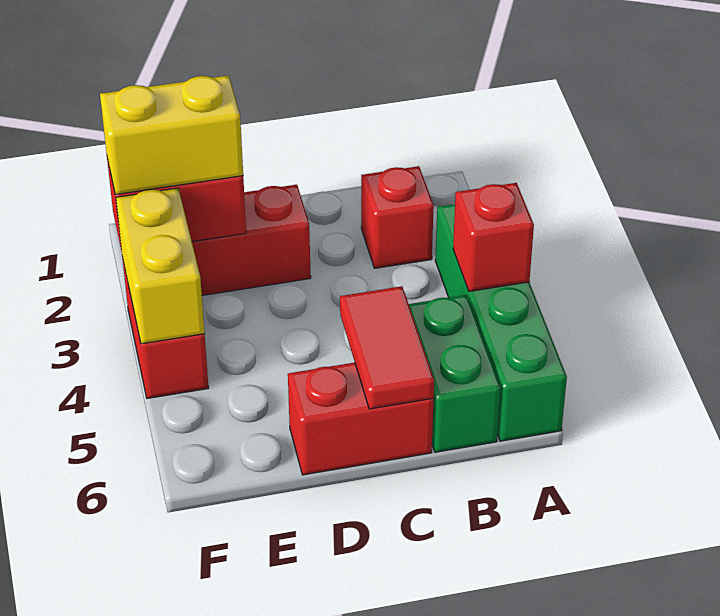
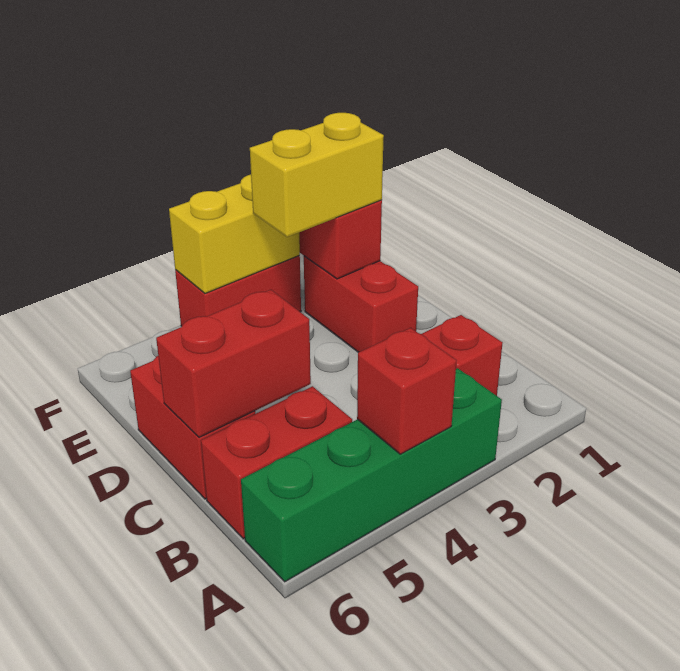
green 1x2 brick [409,295,501,452] -> red 1x2 brick [201,386,352,539]
red 1x2 tile [340,286,434,409] -> red 1x2 brick [156,290,311,437]
yellow 1x2 brick [100,76,243,195] -> yellow 1x2 brick turned to [250,113,384,237]

